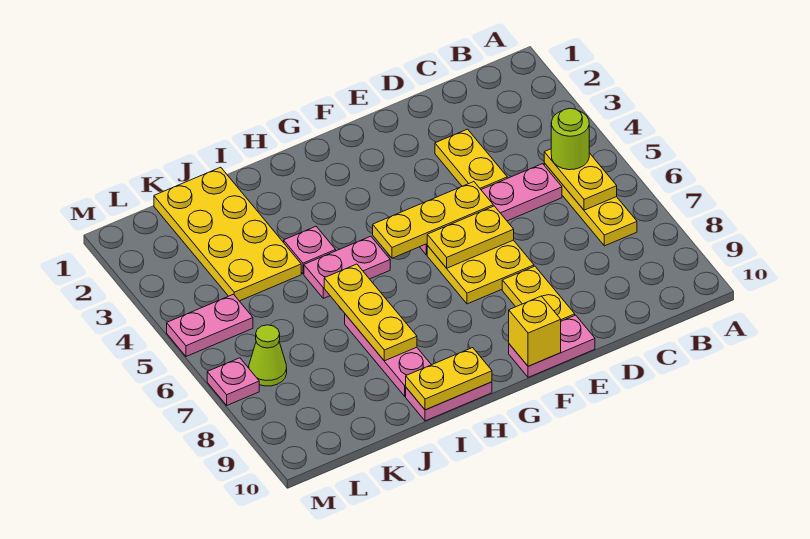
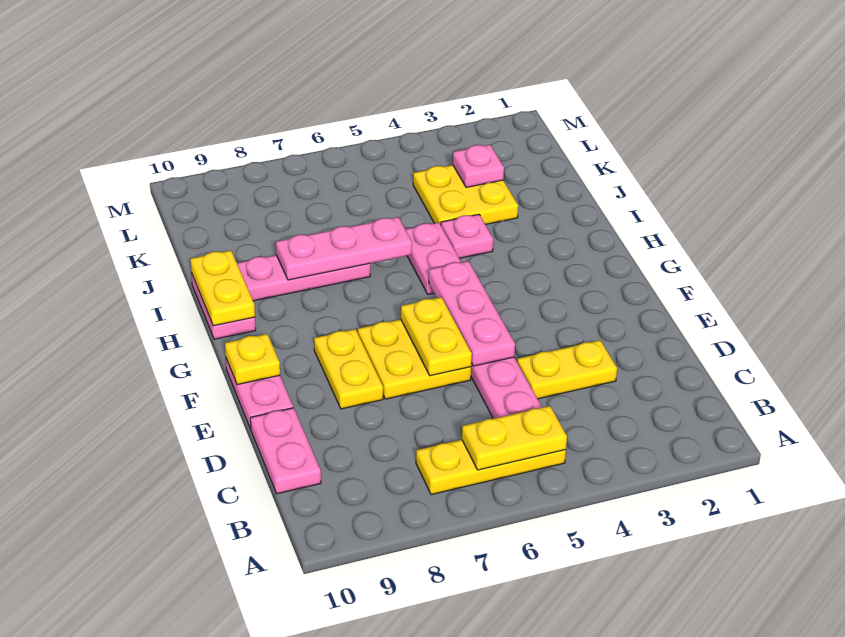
lime 1x1 round brick [551,108,589,170] -> none
yellow 1x3 plate [373,182,493,258] -> pink 1x3 plate [429,261,515,366]
yellow 1x2 plate [502,266,575,321] -> yellow 1x2 plate turned to [314,329,383,409]
yellow 1x1 brick [509,296,561,366] -> yellow 1x1 plate [225,334,280,385]
yellow 1x3 plate [324,264,417,361] -> pink 1x3 plate [276,217,412,280]
yellow 2x4 plate [154,167,301,301] -> yellow 2x2 plate [413,165,518,225]
pink 1x2 plate [167,294,253,356] -> pink 1x2 plate moved to [250,408,321,494]
lime 1x1 cone [249,325,287,386] -> none
pink 1x1 plate [207,358,259,405] -> pink 1x1 plate moved to [453,145,504,187]

